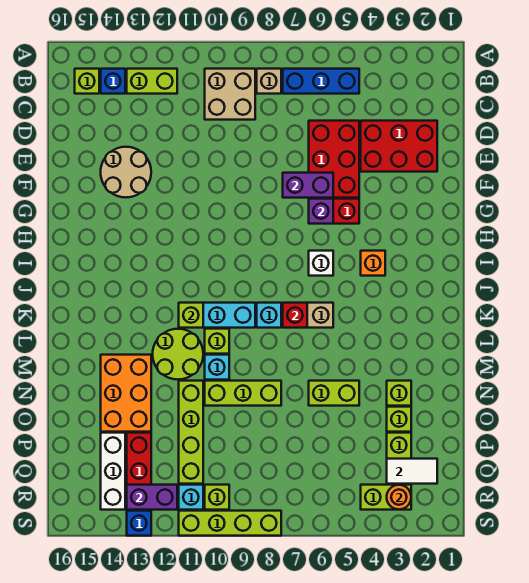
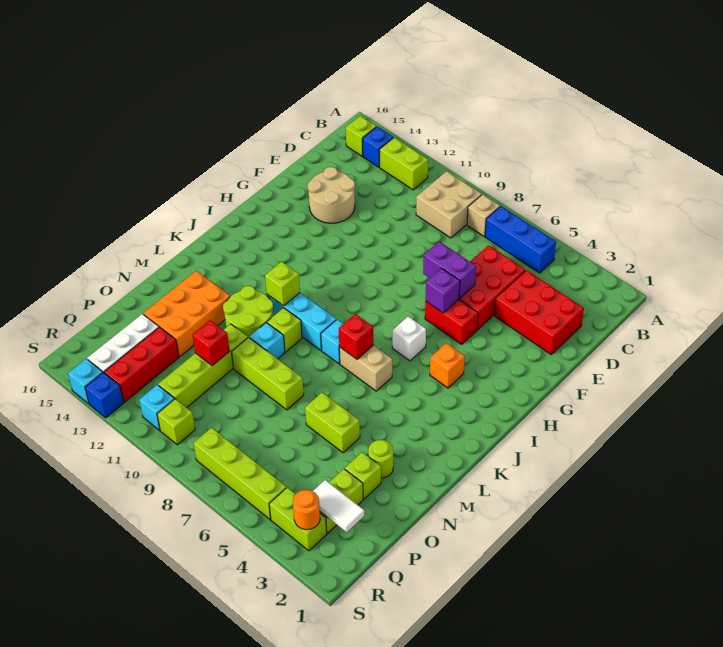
lime 1x1 brick [387,381,411,406] -> lime 1x1 round brick [368,440,393,478]
none -> red 1x1 brick [193,320,230,366]
purple 1x2 brick [127,485,177,510] -> none
lime 1x4 brick [179,511,281,536] -> lime 1x4 brick moved to [194,428,286,519]
none -> cyan 1x1 brick [68,359,103,404]

